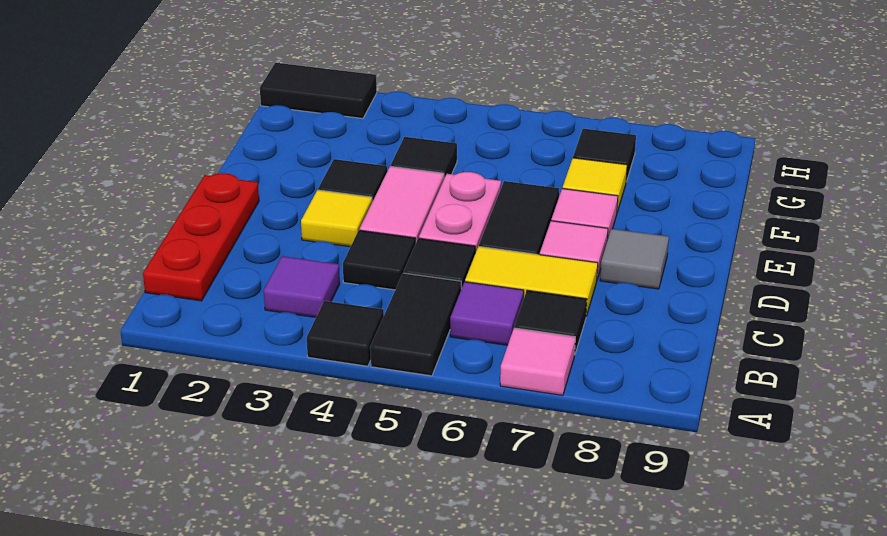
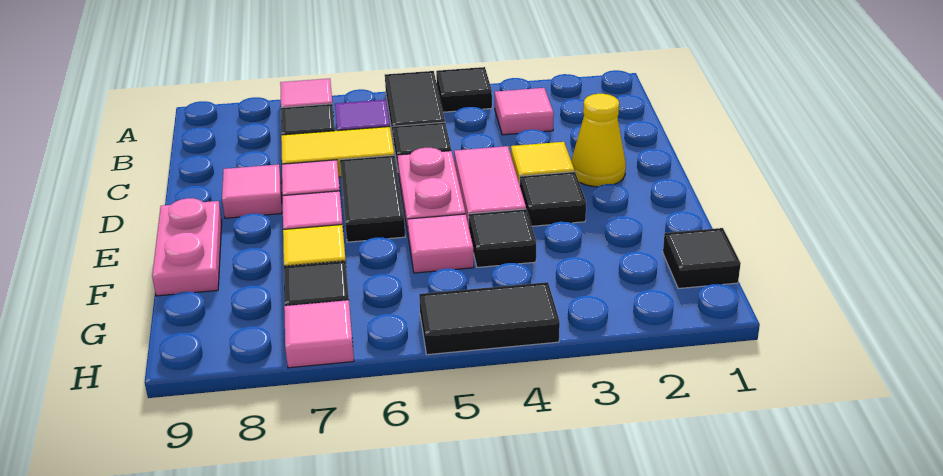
red 1x3 plate [143,173,259,301] -> none
purple 1x1 tile [264,256,340,317] -> pink 1x1 tile [495,88,554,135]
black 1x1 tile [343,230,415,290] -> black 1x1 tile moved to [663,228,741,289]
none -> yellow 1x1 cone [571,94,626,187]
grey 1x1 tile [600,229,669,289] -> pink 1x1 tile [222,164,282,218]
none -> pink 1x2 plate [152,198,222,296]
none -> pink 1x1 tile [407,214,474,273]
black 1x2 tile [260,63,377,118] -> black 1x2 tile moved to [419,282,560,355]
none -> pink 1x1 tile [284,300,354,368]

